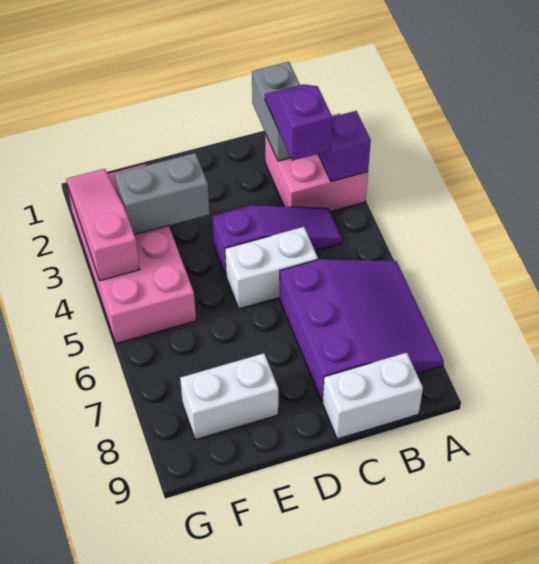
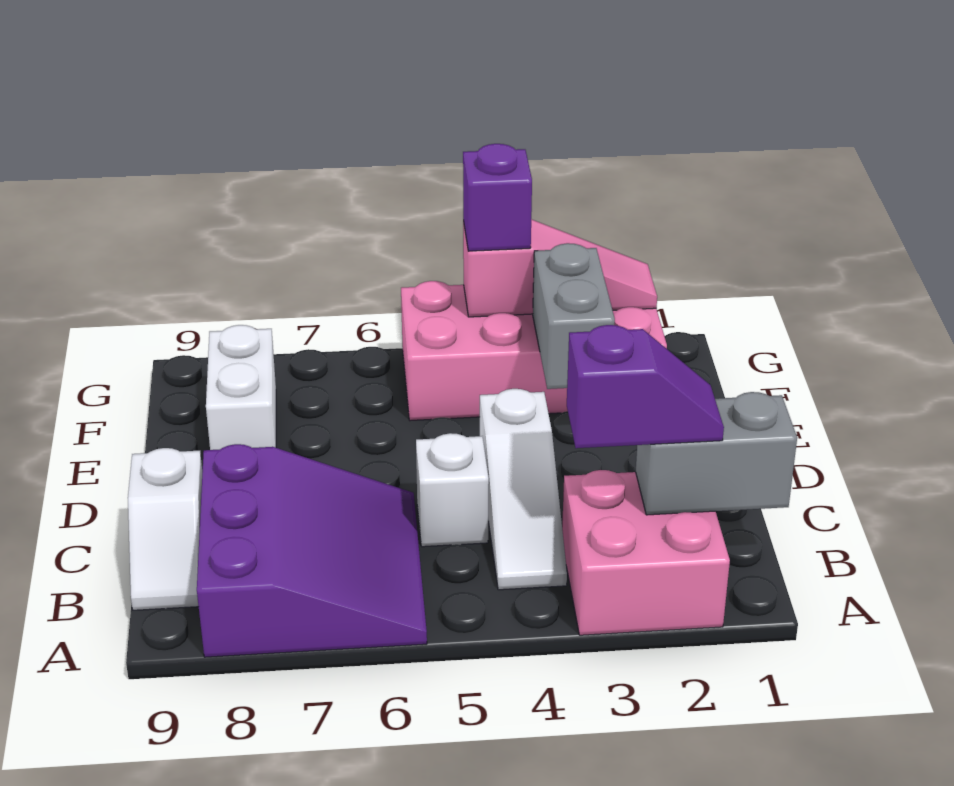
purple 1x1 brick [318,111,371,182] -> purple 1x1 brick moved to [463,144,532,251]
purple 3x3 slope [279,259,444,402] -> purple 3x3 slope turned to [197,444,427,657]
purple 1x3 slope [212,205,342,275] -> white 1x3 slope [480,389,567,590]
white 1x2 brick [323,353,423,439] -> white 1x2 slope [128,448,202,610]
white 1x2 brick [225,227,318,309] -> white 1x1 brick [416,433,489,547]

